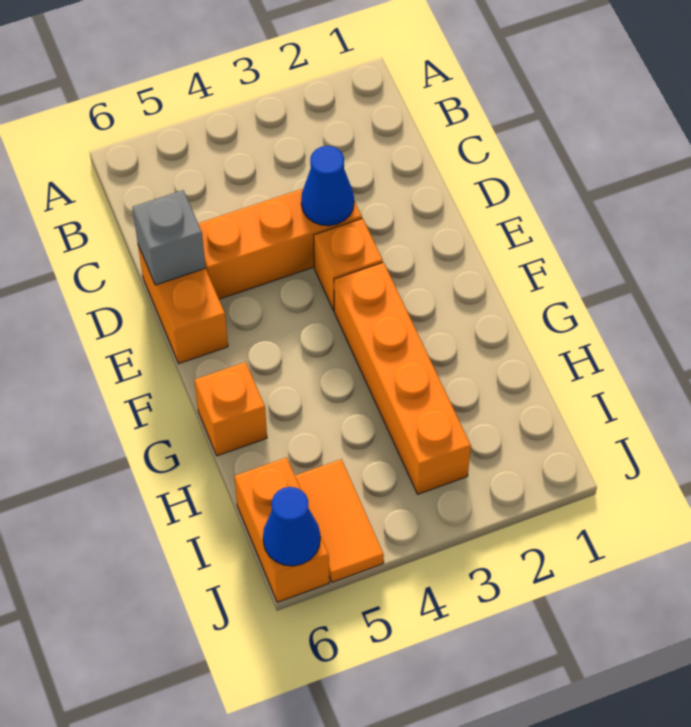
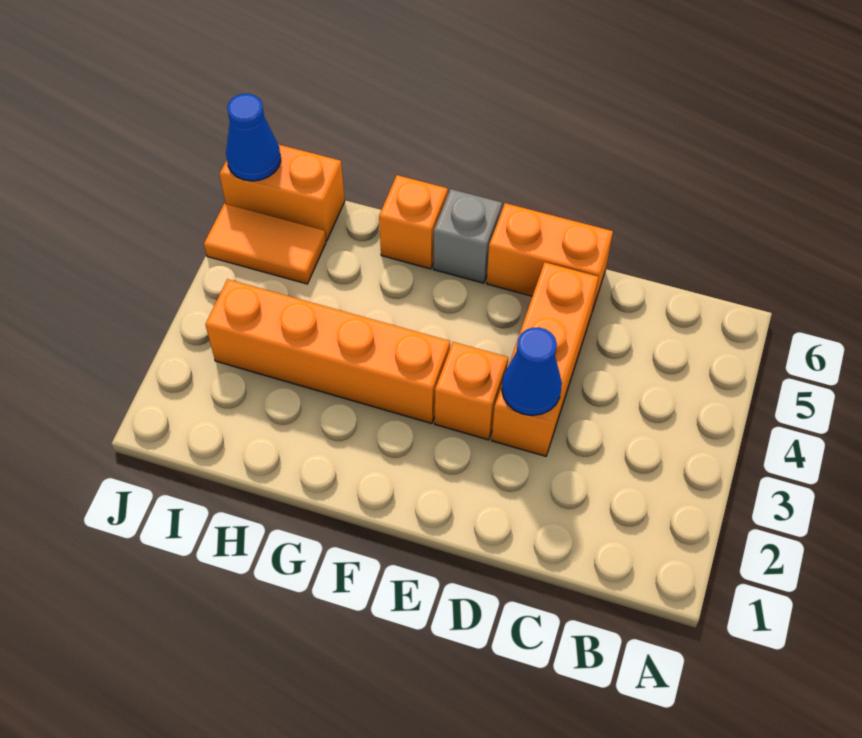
grey 1x1 brick [132,190,206,285] -> grey 1x1 brick moved to [433,189,502,283]

